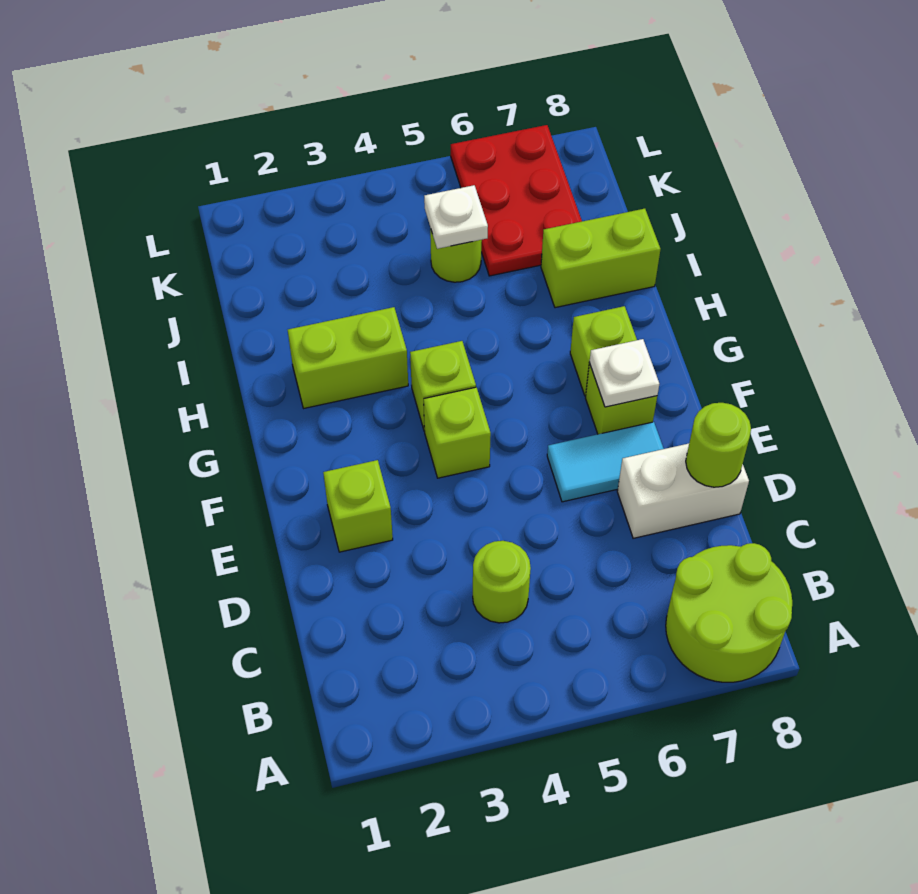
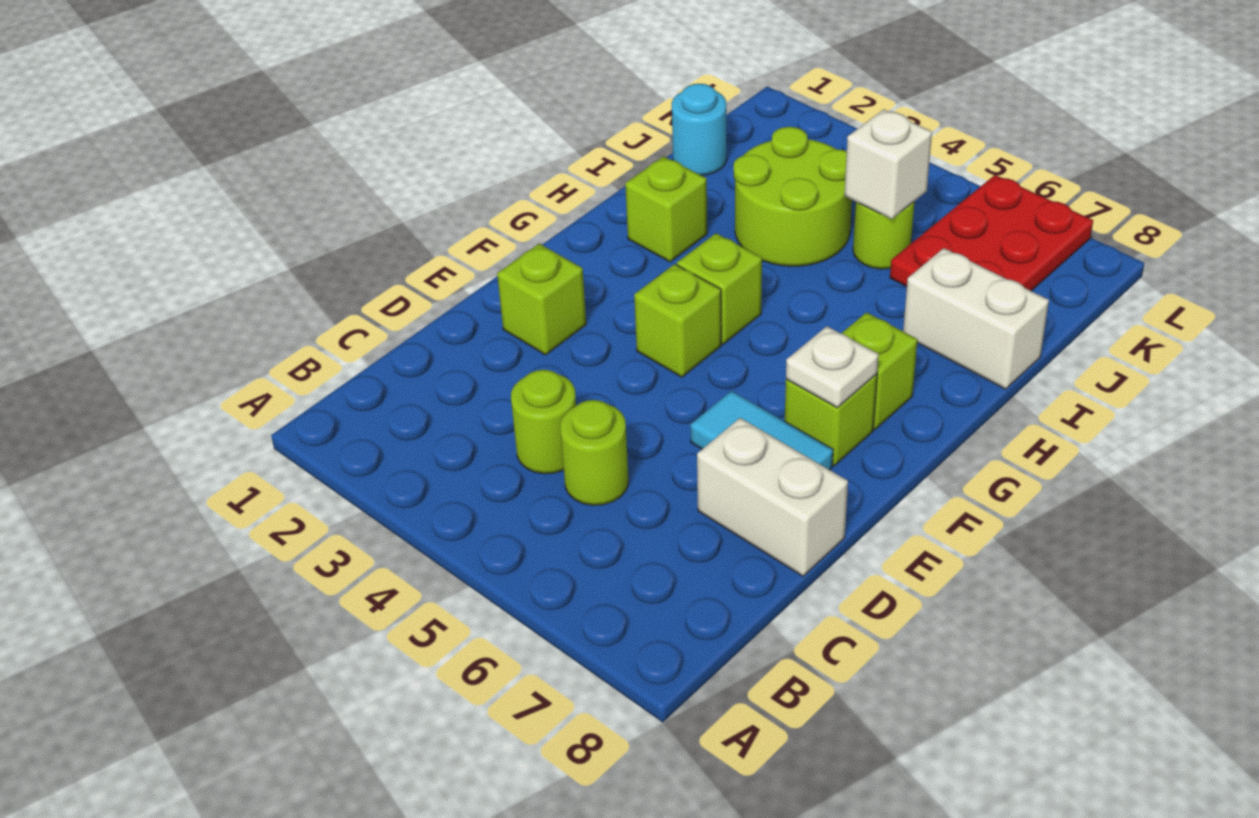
lime 2x2 round brick [666,543,792,682] -> lime 2x2 round brick moved to [734,127,852,266]
lime 1x1 round brick [686,403,751,487] -> lime 1x1 round brick moved to [560,400,629,505]
lime 1x2 brick [288,307,408,408] -> lime 1x1 brick [625,156,707,262]
lime 1x2 brick [541,209,661,308] -> white 1x2 brick [903,248,1049,389]
none -> cyan 1x1 round brick [672,84,727,175]
white 1x1 plate [424,185,488,249] -> white 1x1 brick [844,109,932,219]

